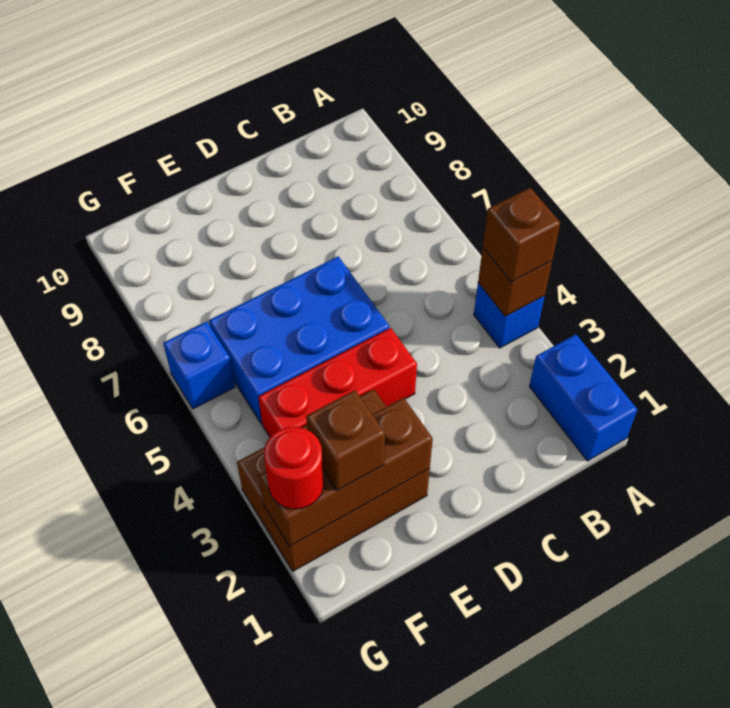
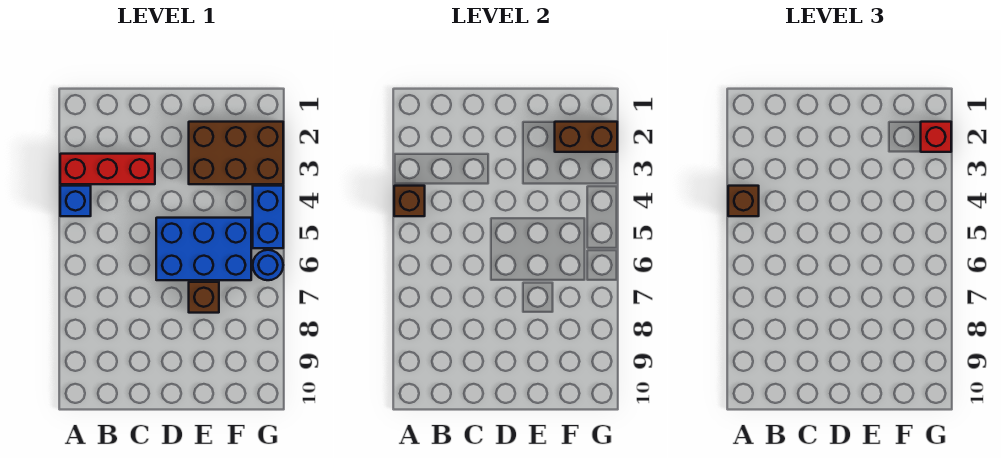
blue 1x2 brick [529,334,637,461] -> blue 1x2 brick moved to [253,186,283,248]
red 1x3 brick [258,328,417,437] -> red 1x3 brick moved to [60,154,155,184]
brown 1x3 brick [259,398,433,546] -> brown 1x2 brick [555,122,617,152]
brown 1x1 brick [306,390,385,491] -> brown 1x1 brick moved to [189,282,219,313]
red 1x1 round brick [264,427,324,509] -> red 1x1 brick [921,122,951,152]
blue 1x1 brick [163,322,235,409] -> blue 1x1 round brick [253,250,283,280]

